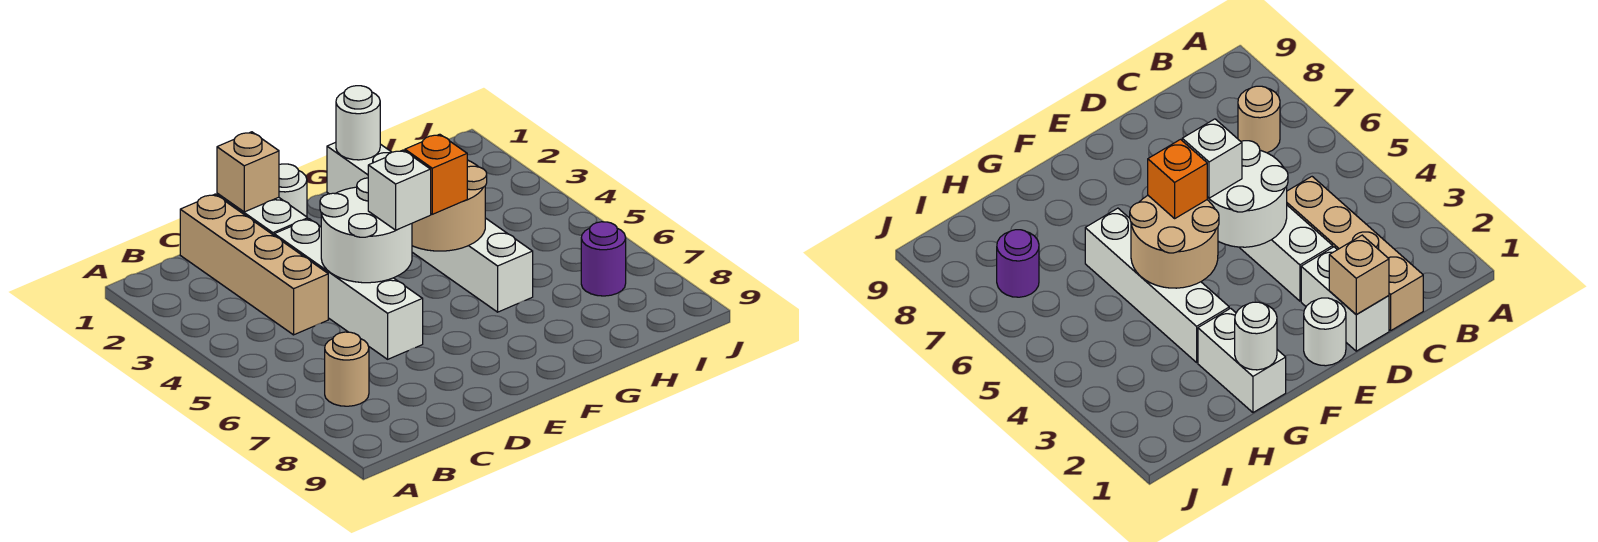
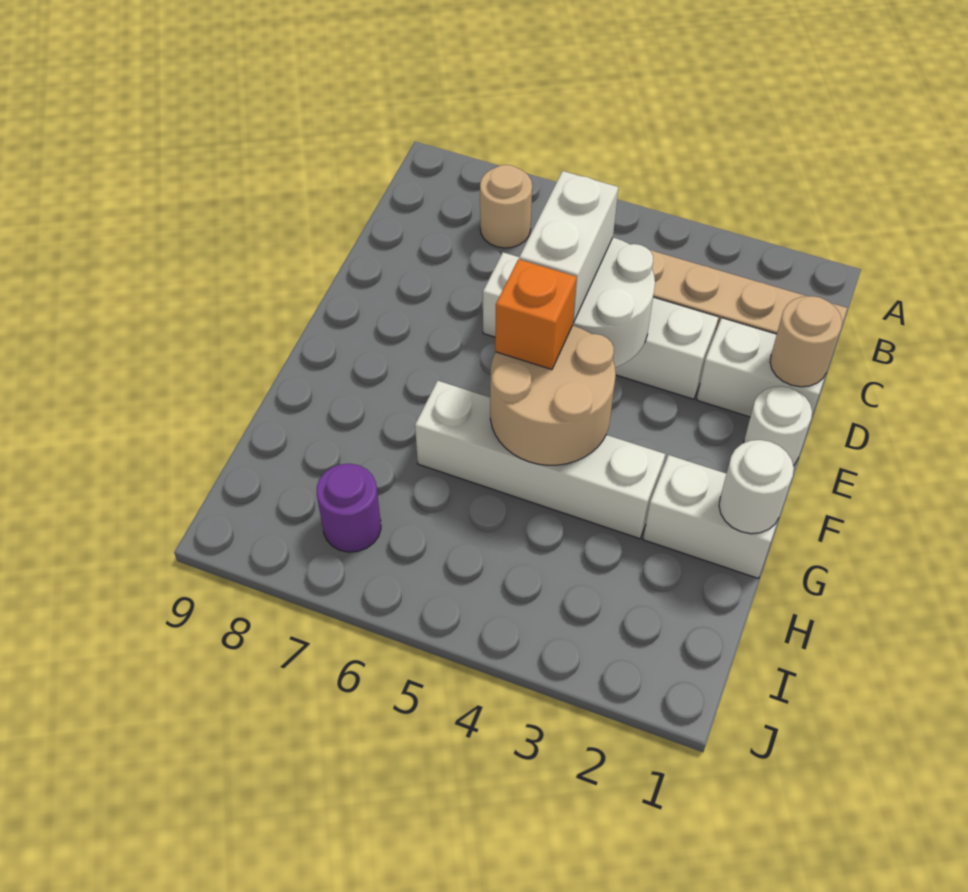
tan 1x1 brick [217,132,279,212] -> tan 1x1 round brick [770,296,842,387]
white 1x1 brick [368,150,431,230] -> white 1x2 brick [519,171,618,323]

